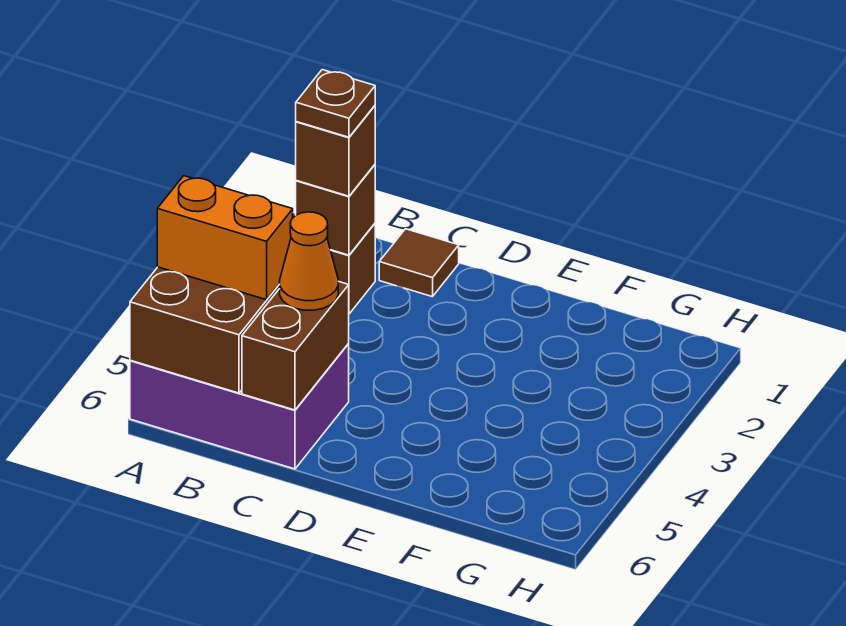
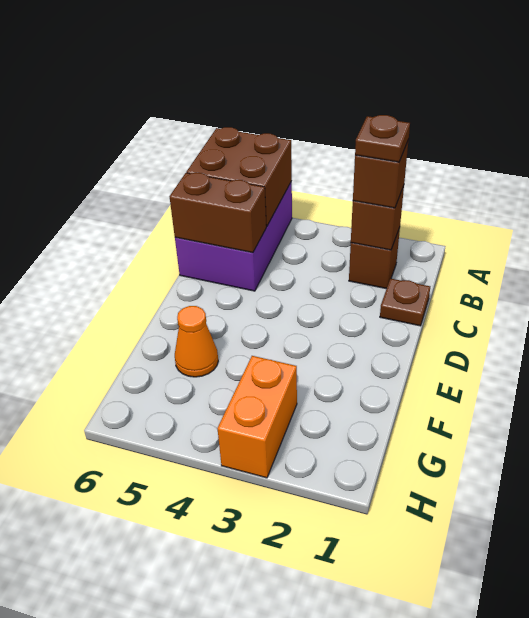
orange 1x2 brick [157,176,293,300] -> orange 1x2 brick moved to [217,356,297,478]
brown 1x1 tile [379,229,459,297] -> brown 1x1 plate [380,279,430,326]
orange 1x1 cone [280,212,338,310] -> orange 1x1 cone moved to [175,306,218,377]

